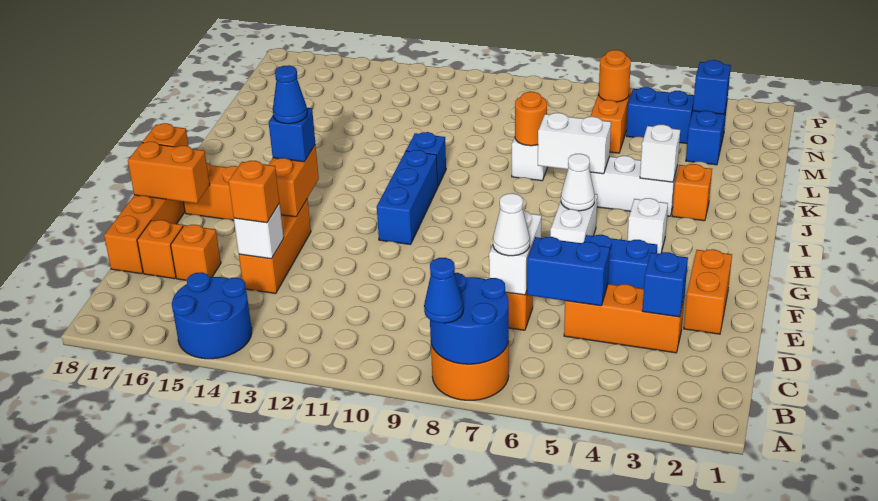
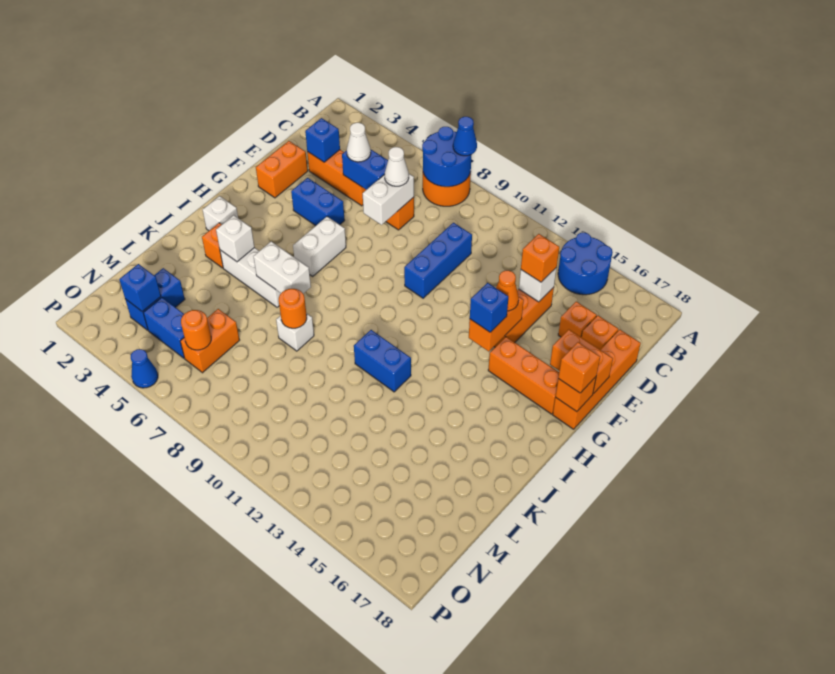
none -> orange 1x1 cone [496,270,519,311]
blue 1x3 brick [377,150,438,245] -> blue 1x3 brick moved to [404,223,472,298]
blue 1x1 cone [273,65,307,124] -> blue 1x1 cone moved to [131,349,158,388]
none -> orange 1x1 brick [558,342,600,393]
white 1x1 brick [627,198,668,254] -> white 1x1 brick moved to [203,196,238,231]
white 1x1 cone [561,154,595,211] -> white 1x1 cone moved to [347,123,371,162]
blue 1x1 brick [406,132,446,186] -> blue 1x2 brick [354,330,411,392]

